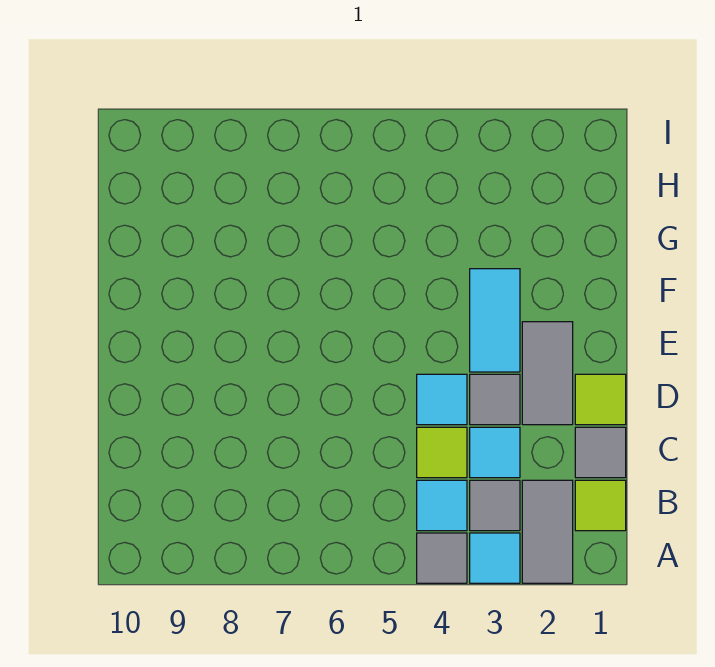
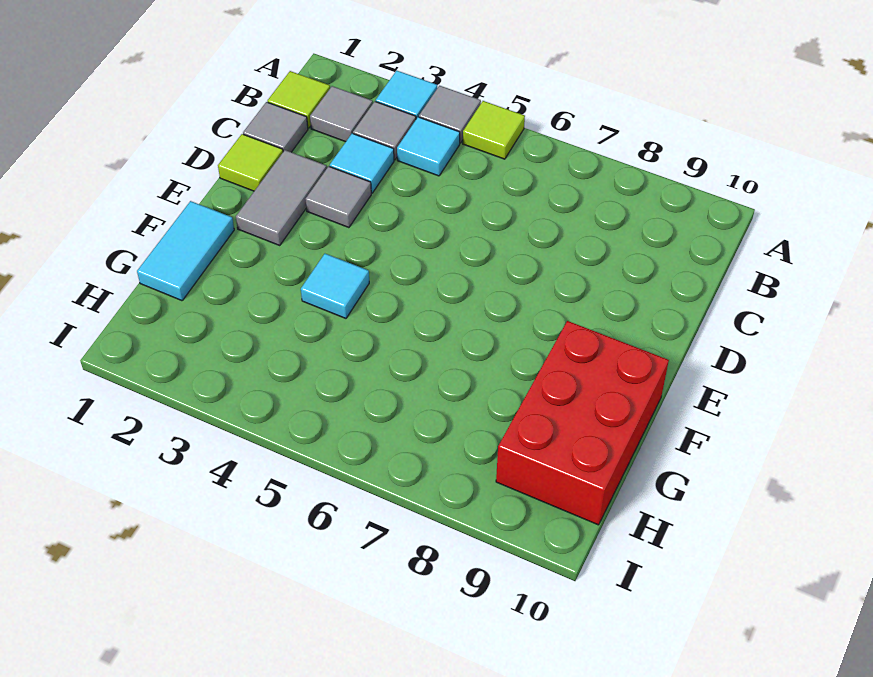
grey 1x2 tile [522,480,573,583] -> grey 1x1 tile [310,86,373,142]
lime 1x1 tile [417,427,467,478] -> lime 1x1 tile moved to [463,101,525,159]
cyan 1x1 tile [417,374,467,425] -> cyan 1x1 tile moved to [301,254,369,318]
cyan 1x2 tile [470,269,520,372] -> cyan 1x2 tile moved to [137,201,234,301]
none -> red 2x3 brick [496,321,669,525]

